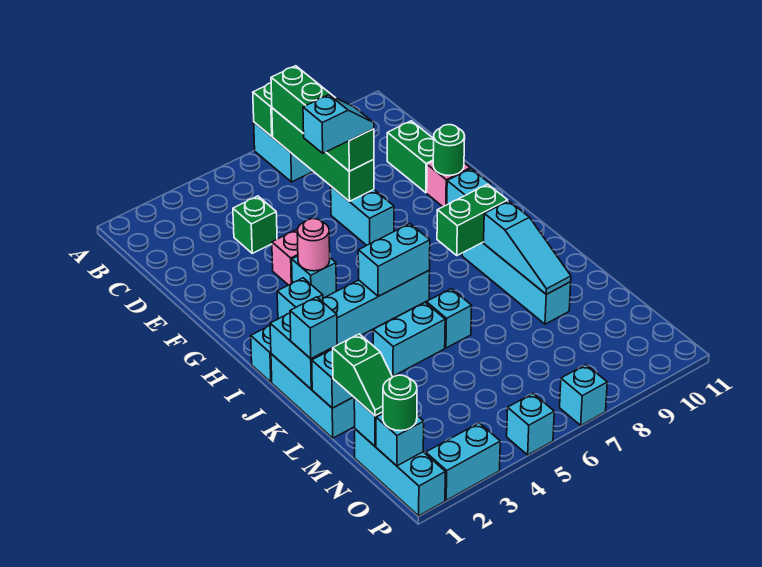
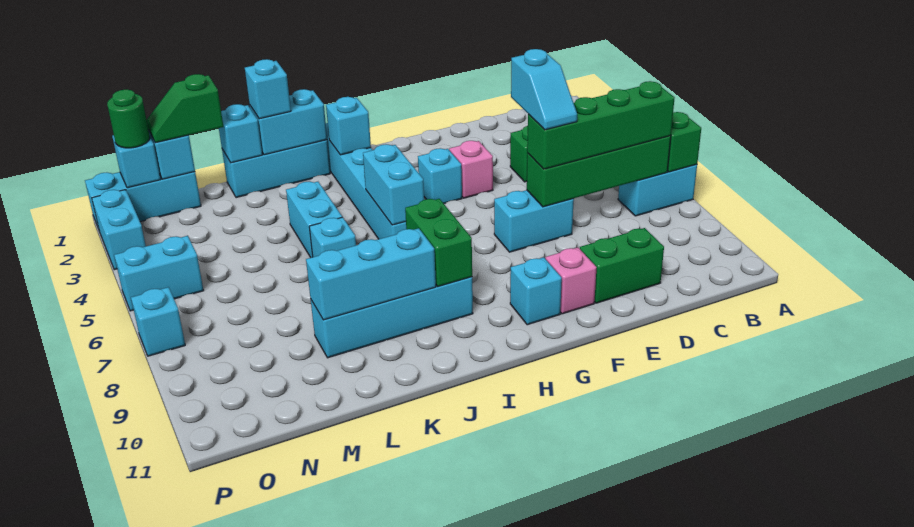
green 1x1 round brick [433,125,465,176] -> none
pink 1x1 round brick [297,219,330,271] -> none
cyan 1x3 slope [484,201,571,294] -> cyan 1x3 brick [306,228,436,320]
cyan 1x1 brick [507,394,554,455] -> cyan 1x2 brick [114,236,204,311]

